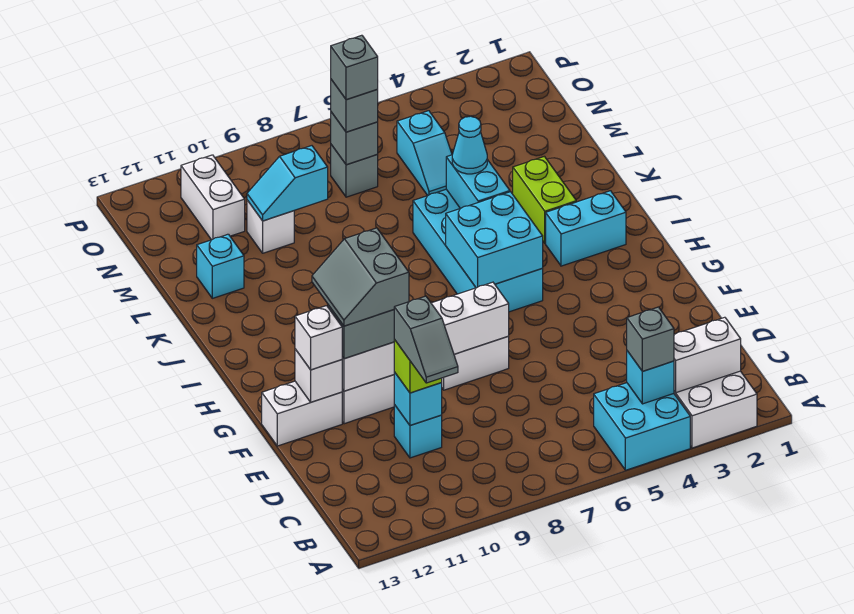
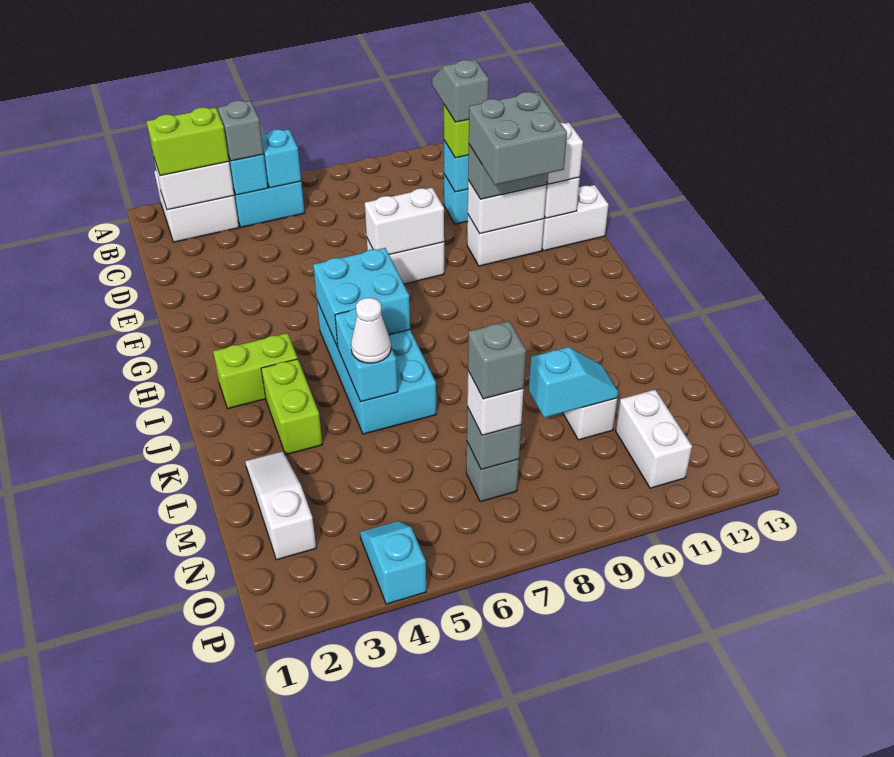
none -> lime 1x2 brick [147,107,229,176]
grey 2x2 slope [312,228,409,326] -> grey 2x2 brick [469,92,567,185]
cyan 1x2 brick [546,191,626,266] -> lime 1x2 brick [213,333,298,409]
cyan 1x1 cone [452,116,487,174] -> white 1x1 cone [351,298,391,363]
none -> white 1x3 slope [245,451,316,560]
cyan 1x1 brick [197,234,244,298] -> cyan 1x1 brick moved to [261,129,301,188]
cyan 1x2 slope [397,111,452,196] -> cyan 1x2 slope moved to [360,521,426,604]
grey 1x1 brick [331,80,378,132] -> white 1x1 brick [467,371,524,435]

